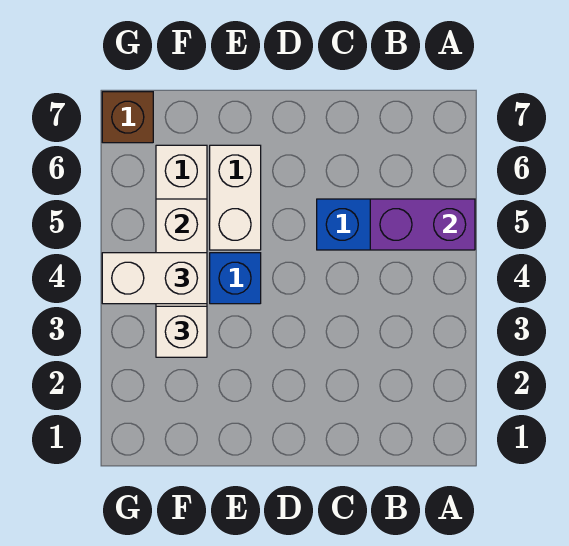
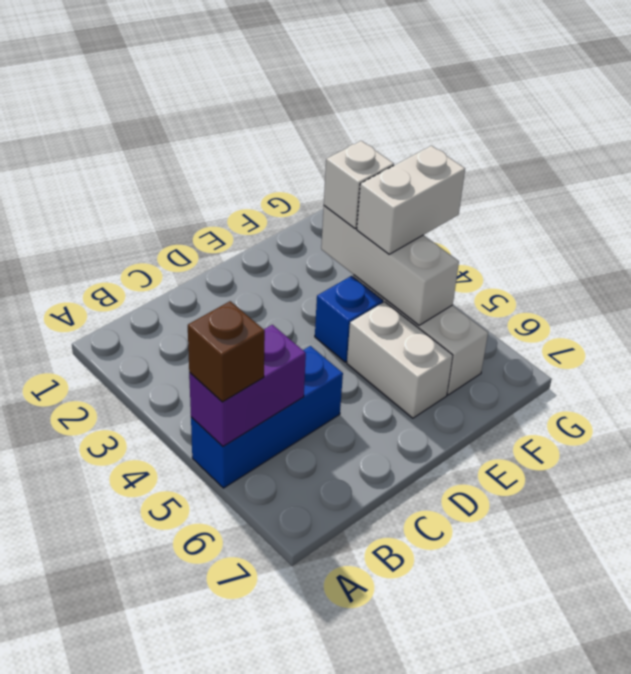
brown 1x1 brick [102,92,153,143] -> brown 1x1 brick moved to [188,301,265,402]

